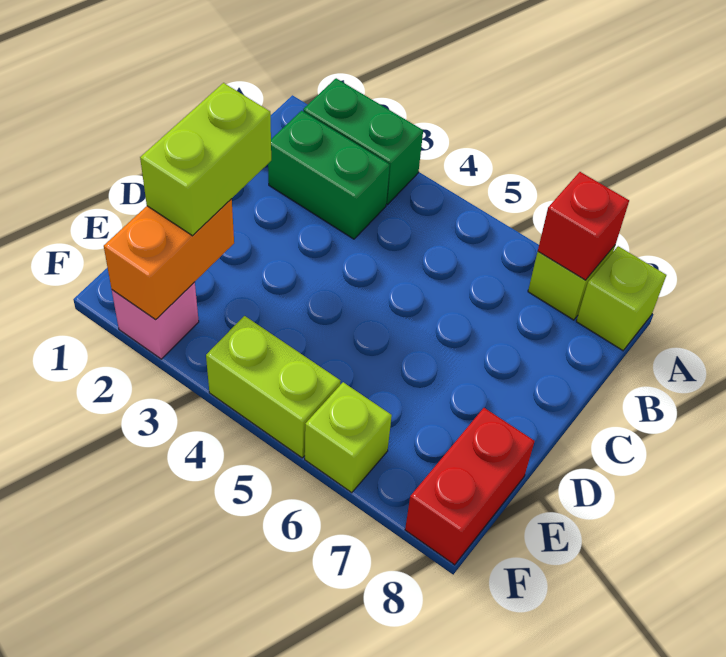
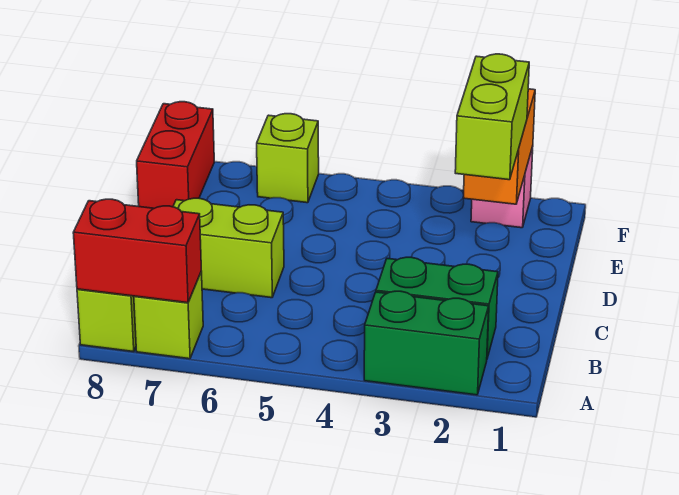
red 1x1 brick [538,172,629,280] -> red 1x2 brick [73,199,201,303]
lime 1x2 brick [206,316,340,458] -> lime 1x2 brick moved to [173,198,284,298]

